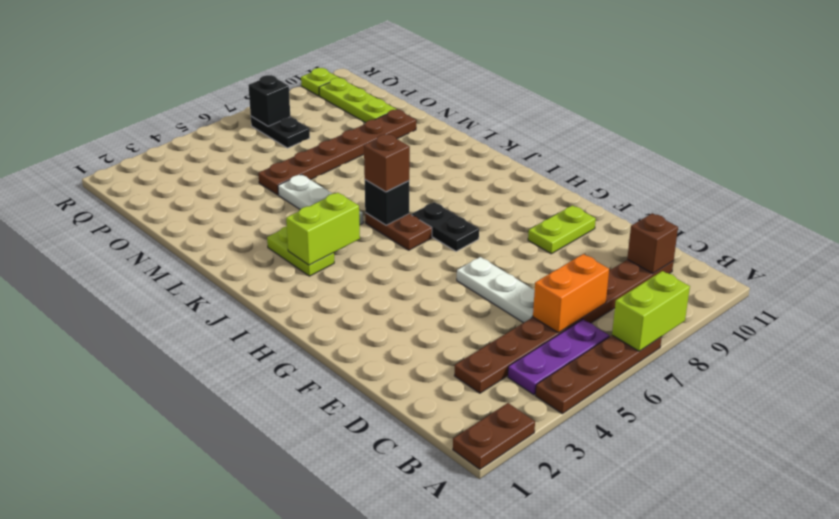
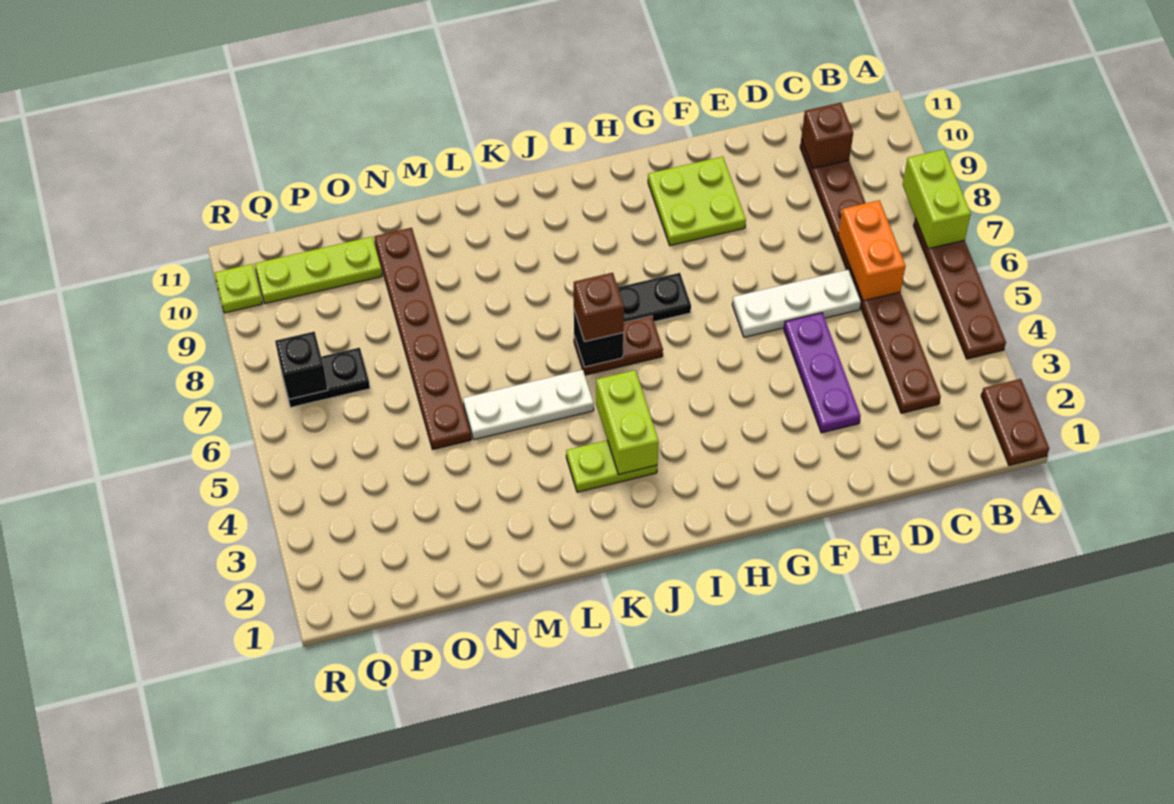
purple 1x3 plate [508,320,609,395] -> purple 1x3 plate moved to [784,313,861,433]
lime 1x2 plate [528,205,596,254] -> lime 2x2 plate [648,157,746,246]

